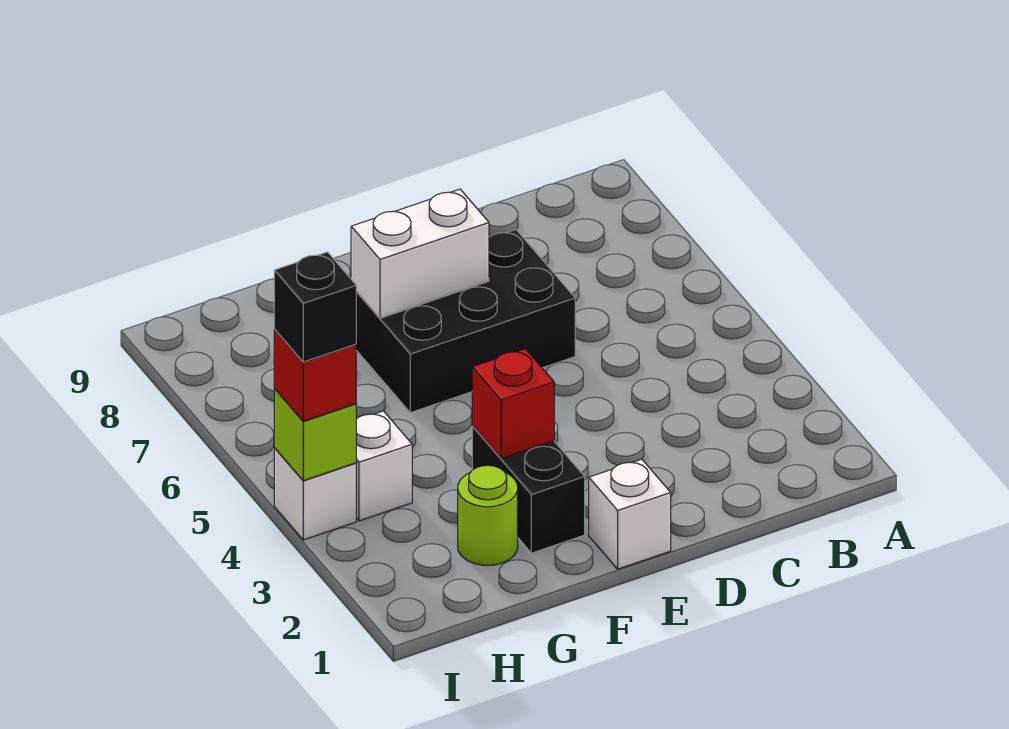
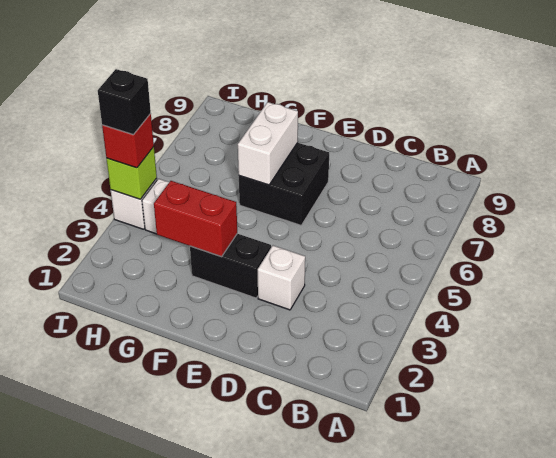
black 2x3 brick [356,230,575,413] -> black 2x2 brick [239,143,329,225]
white 1x1 brick [589,459,671,569] -> white 1x1 brick moved to [258,246,305,310]
white 1x2 brick [351,189,489,318] -> white 1x2 brick turned to [238,102,298,185]
black 1x2 brick [472,426,585,553] -> black 1x2 brick turned to [190,234,271,298]
red 1x1 brick [472,349,554,459] -> red 1x2 brick [154,181,237,257]
lime 1x1 round brick [458,465,518,565] -> none

